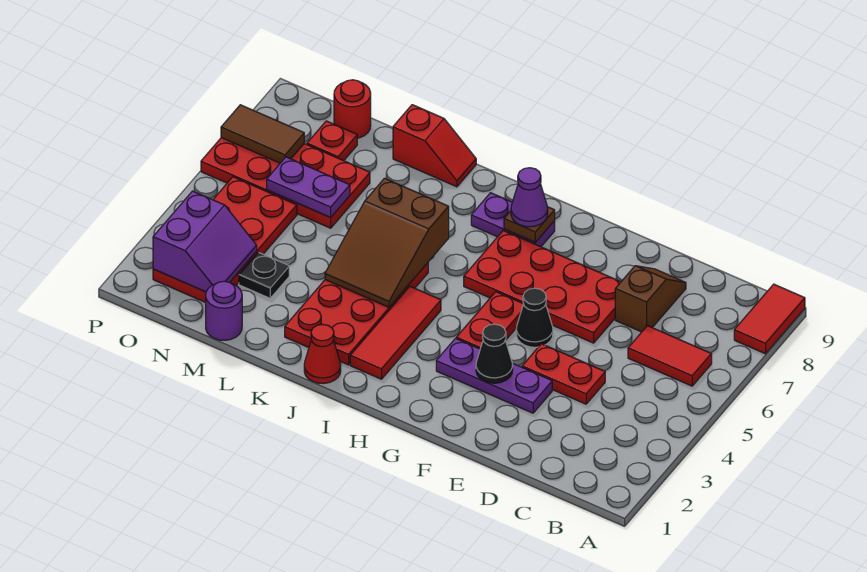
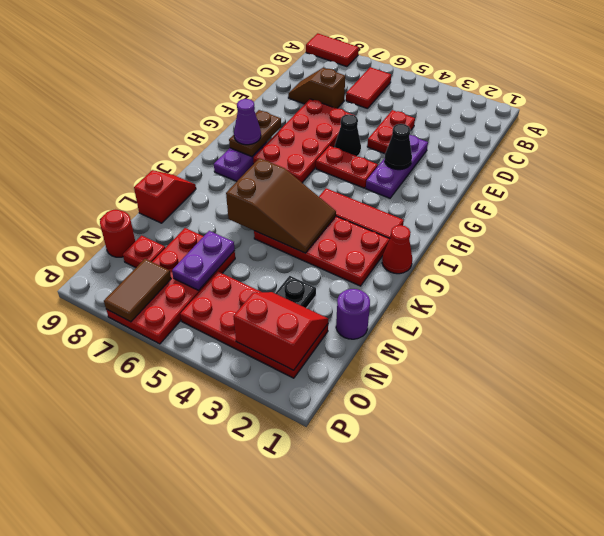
brown 1x1 plate [504,207,555,242] -> brown 1x2 plate [229,110,281,157]
purple 2x2 slope [153,191,257,292] -> red 2x2 slope [233,292,328,370]

